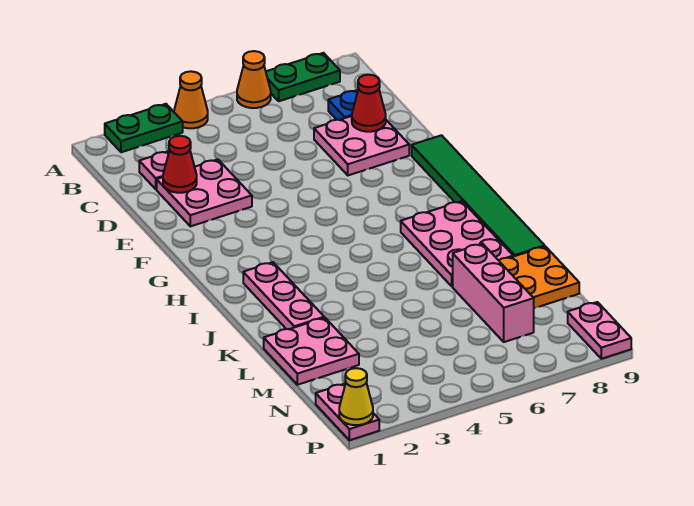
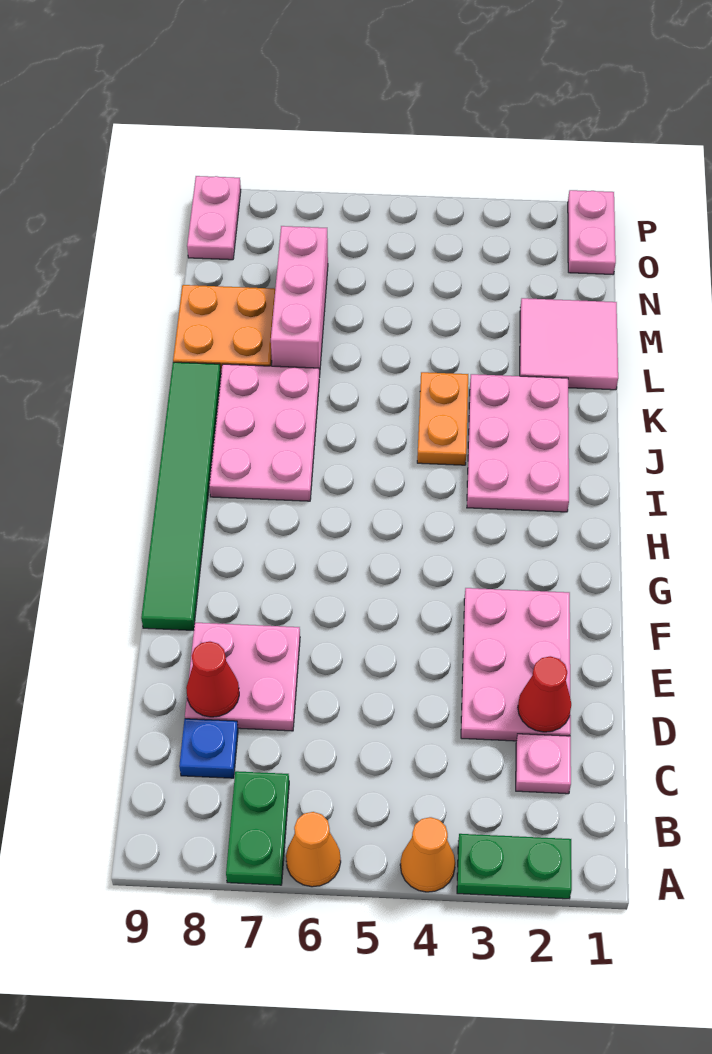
green 1x2 plate [266,53,340,101] -> green 1x2 plate turned to [226,771,289,885]
pink 2x2 plate [157,159,252,226] -> pink 2x3 plate [461,588,571,741]
pink 1x3 plate [243,262,324,329] -> pink 2x3 plate [467,374,569,512]
none -> orange 1x2 plate [417,372,468,465]
pink 2x2 plate [264,318,359,385] -> pink 2x2 tile [520,298,618,390]
yellow 1x1 cone [339,368,373,425] -> none

